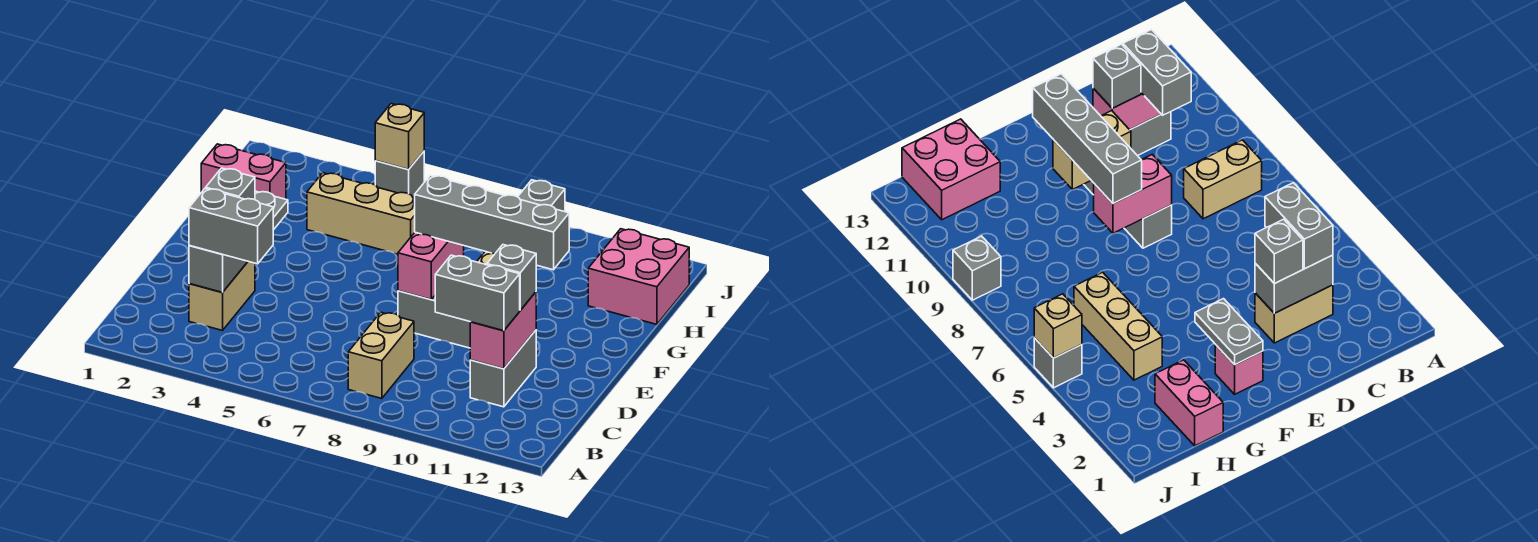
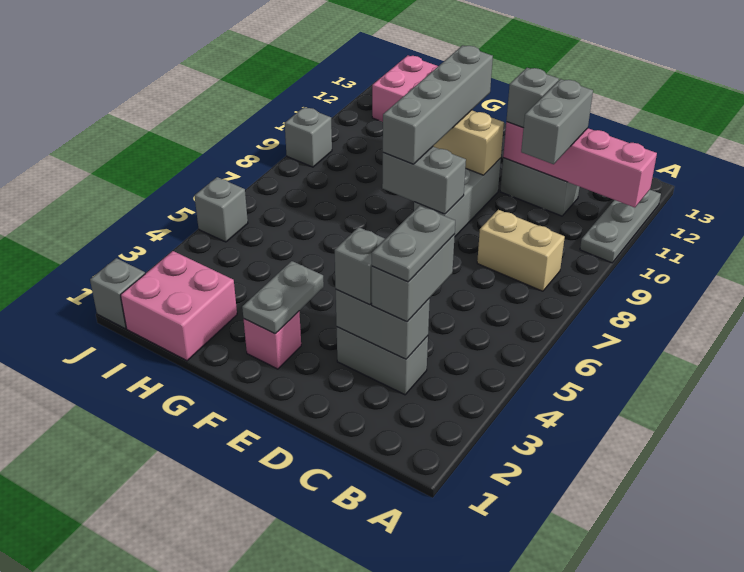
none -> grey 1x3 plate [580,190,661,263]
tan 1x2 brick [189,261,255,331] -> grey 1x2 brick [337,327,428,395]
none -> grey 1x2 plate [372,206,455,282]
pink 1x2 brick [470,292,536,369] -> pink 1x4 brick [503,122,657,207]
pink 1x2 brick [398,232,464,299] -> grey 1x2 brick [382,147,466,214]
pink 1x2 brick [201,144,286,199] -> pink 2x2 brick [120,251,237,361]
tan 1x3 brick [307,173,415,254] -> none
none -> grey 1x1 brick [90,258,145,328]
tan 1x1 brick [375,104,424,170] -> none

